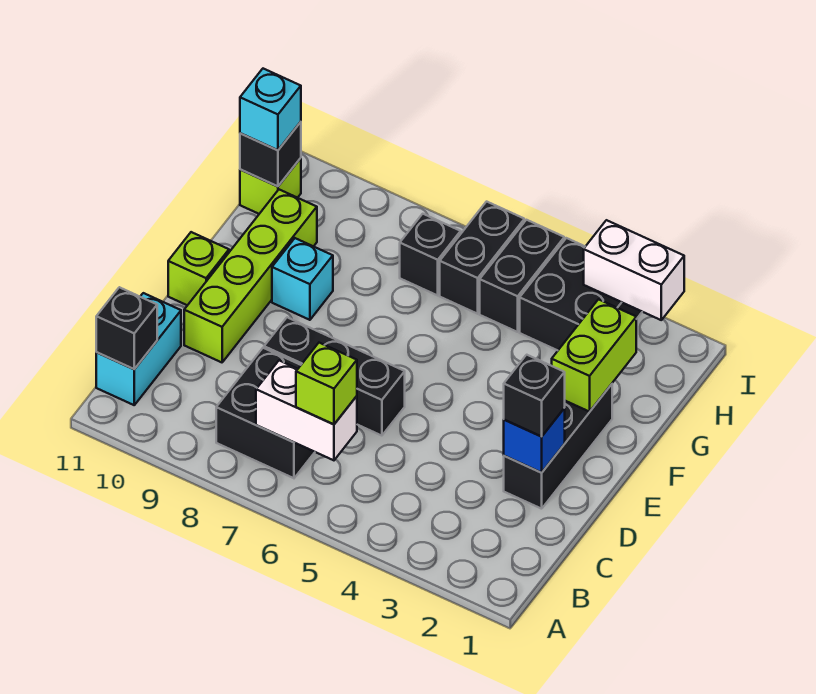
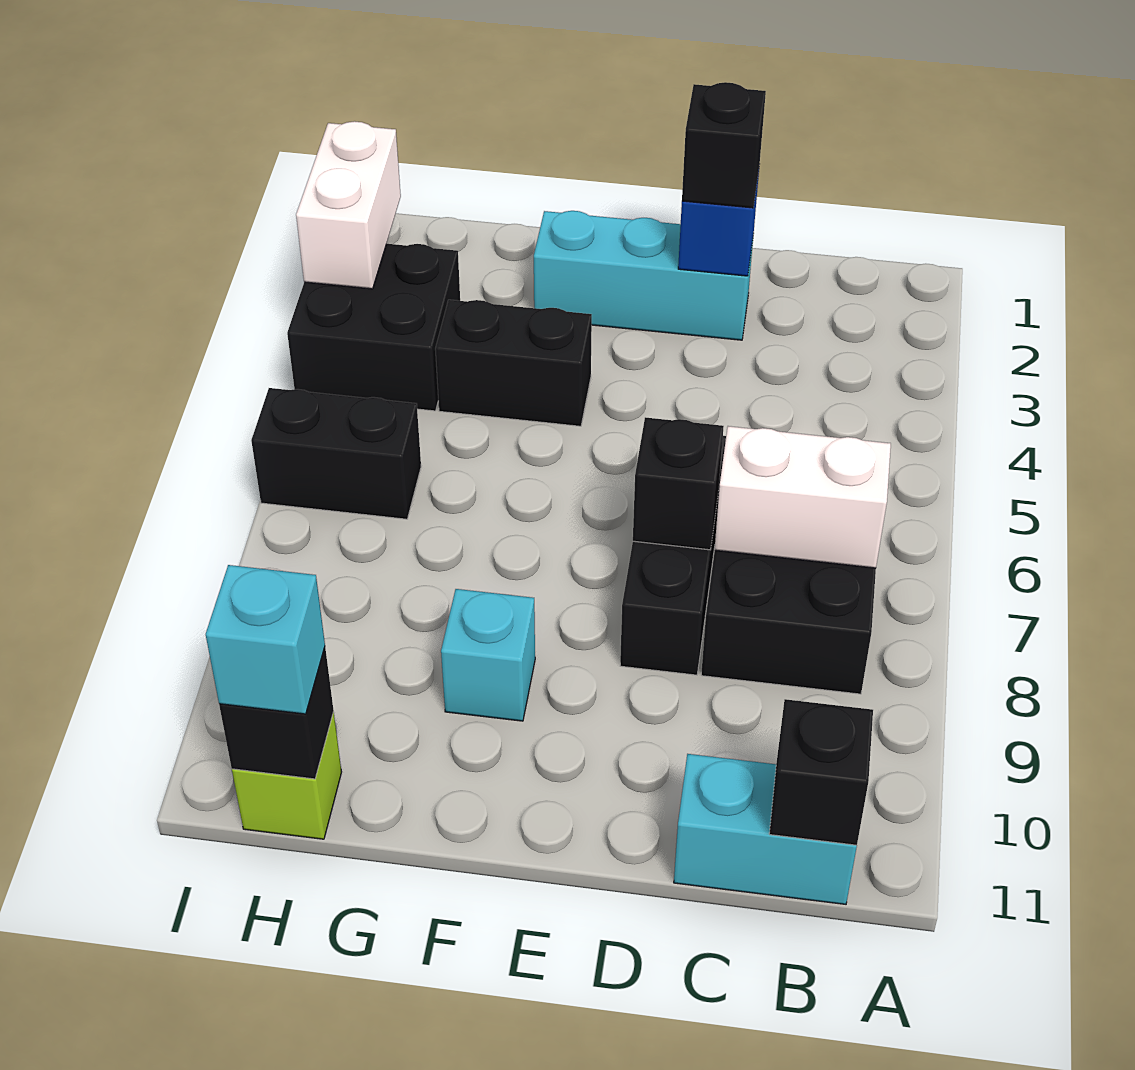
white 1x2 brick [256,360,357,460] -> white 1x2 brick turned to [715,426,891,568]
lime 1x1 brick [296,343,357,424] -> none
black 1x3 brick [504,384,612,509] -> cyan 1x3 brick [534,211,754,340]
lime 1x4 brick [184,190,317,362] -> none
lime 1x1 brick [168,232,229,305] -> none
lime 1x2 brick [552,299,636,412] -> none
black 1x2 brick [480,220,564,332] -> black 1x2 brick moved to [435,300,592,426]
black 1x1 brick [400,214,461,295] -> black 1x1 brick moved to [633,417,724,550]

